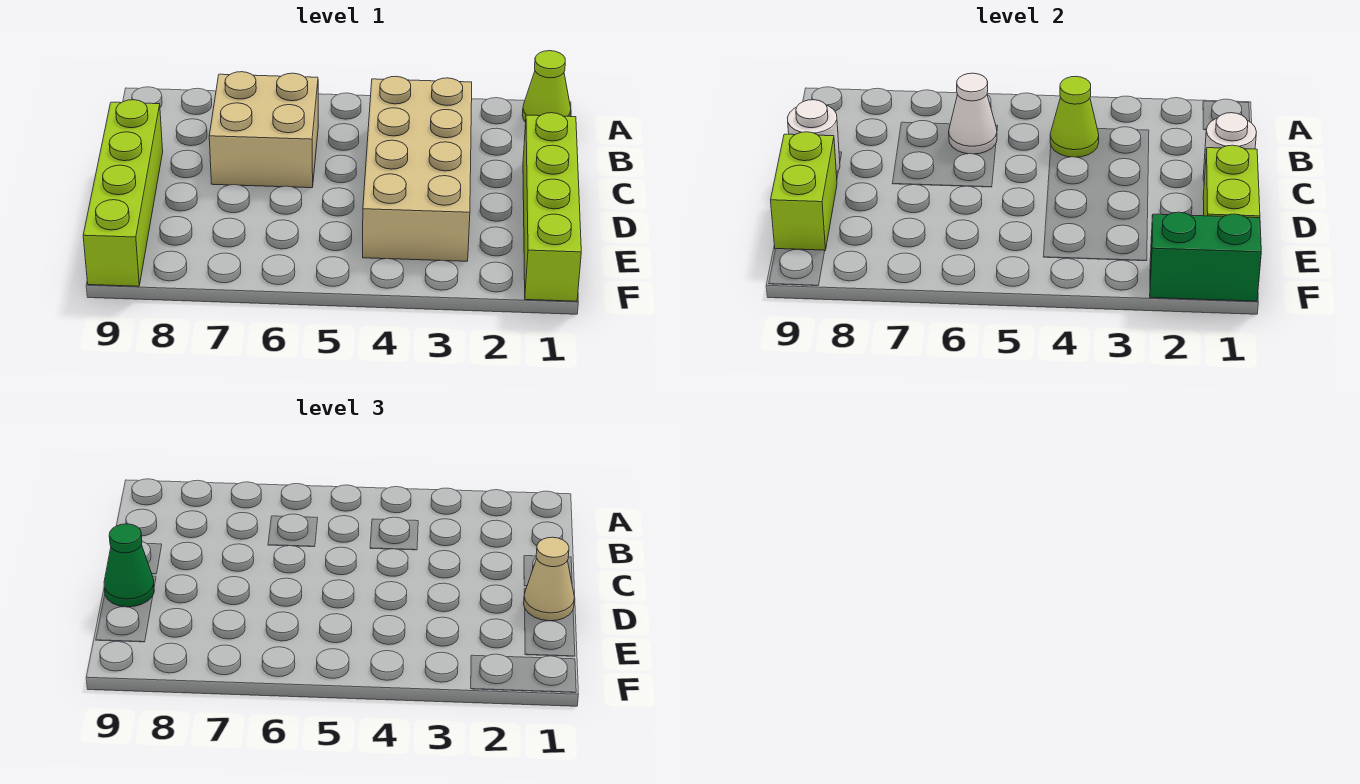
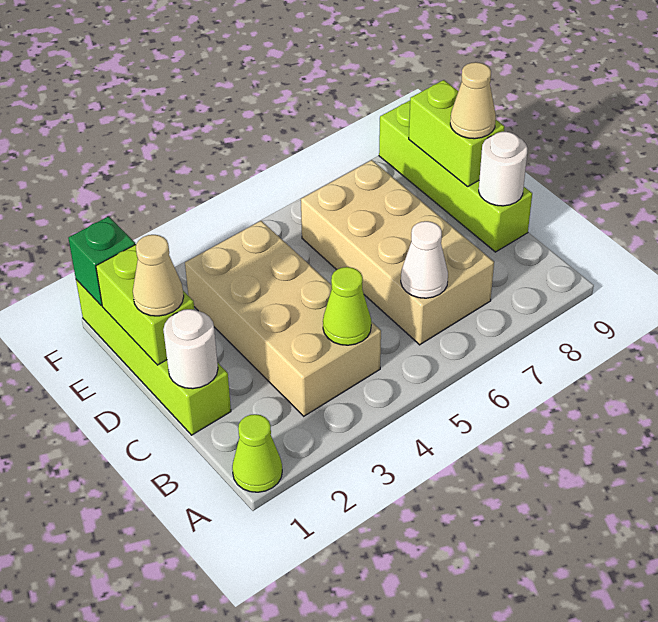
tan 2x2 brick [209,72,318,188] -> tan 2x4 brick [301,160,494,345]
green 1x1 cone [104,524,154,607] -> tan 1x1 cone [450,62,496,139]
green 1x2 brick [1150,212,1261,301] -> green 1x1 brick [68,216,135,306]

